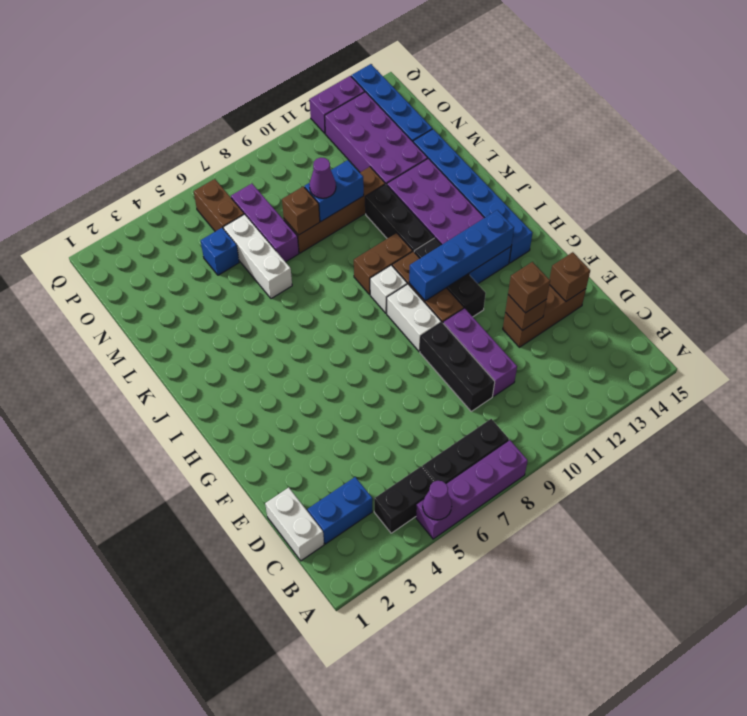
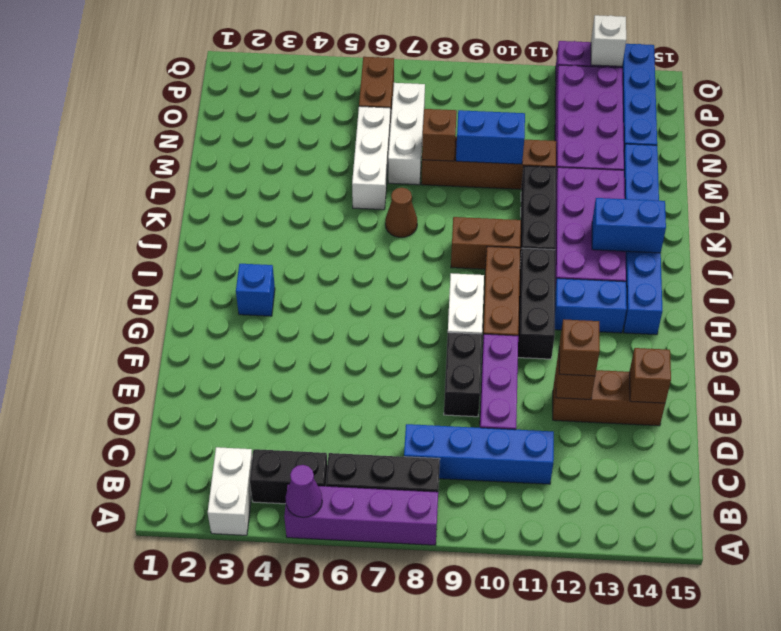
white 1x2 brick [265,488,324,561] -> white 1x2 brick moved to [208,447,253,535]
blue 1x2 brick [307,477,372,544] -> blue 1x2 brick moved to [592,198,666,253]
black 1x3 brick [420,323,495,411] -> black 1x2 brick [444,332,482,417]
blue 1x4 brick [409,210,514,301] -> blue 1x4 brick moved to [404,424,554,484]
white 1x1 brick [370,265,407,313] -> white 1x1 brick moved to [591,15,626,66]
none -> brown 1x1 cone [385,188,417,237]
purple 1x3 brick [231,184,299,262] -> white 1x3 brick [388,83,425,185]
purple 1x1 cone [310,158,336,198] -> none
blue 1x1 brick [201,228,239,275] -> blue 1x1 brick moved to [236,264,275,316]

